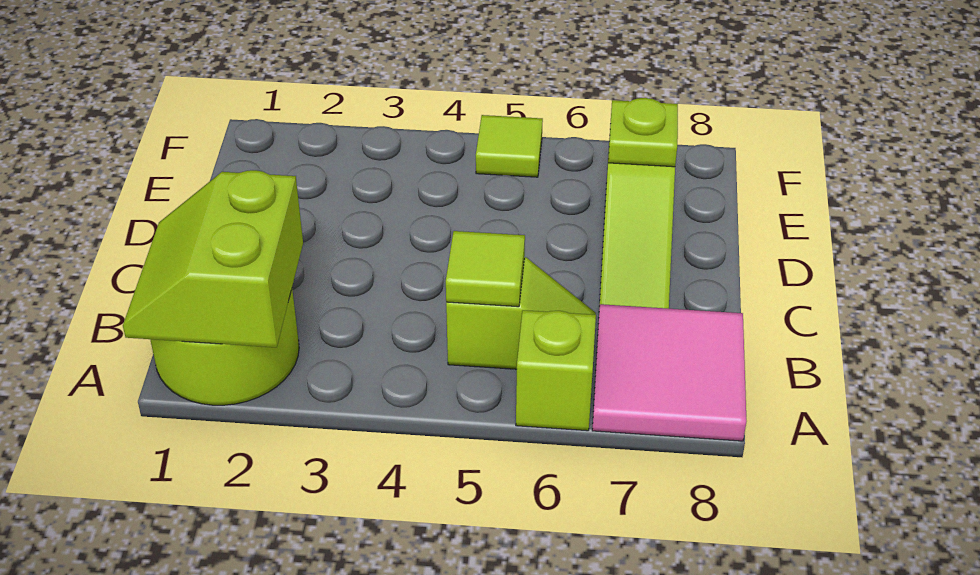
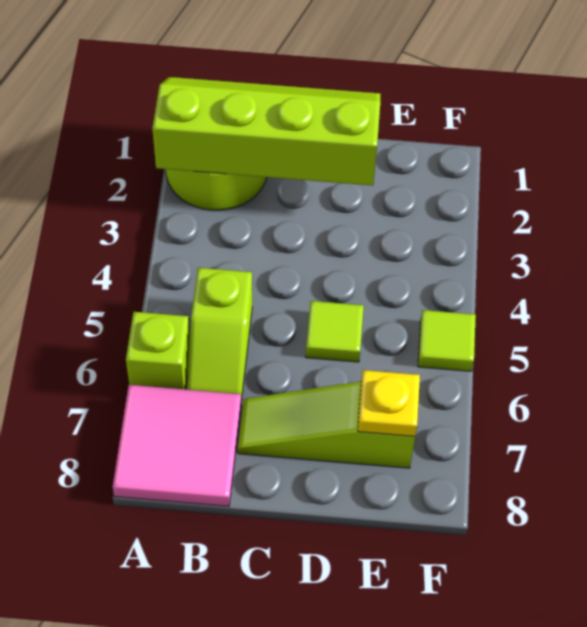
lime 2x2 slope [123,170,303,347] -> lime 2x4 slope [152,77,380,186]
lime 1x1 tile [446,231,525,307] -> lime 1x1 tile moved to [306,301,364,362]
lime 1x1 plate [608,98,678,167] -> yellow 1x1 plate [358,370,420,436]

